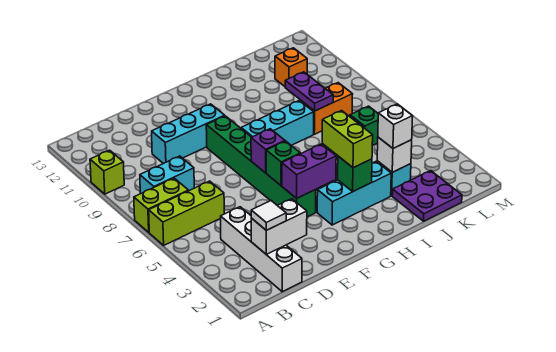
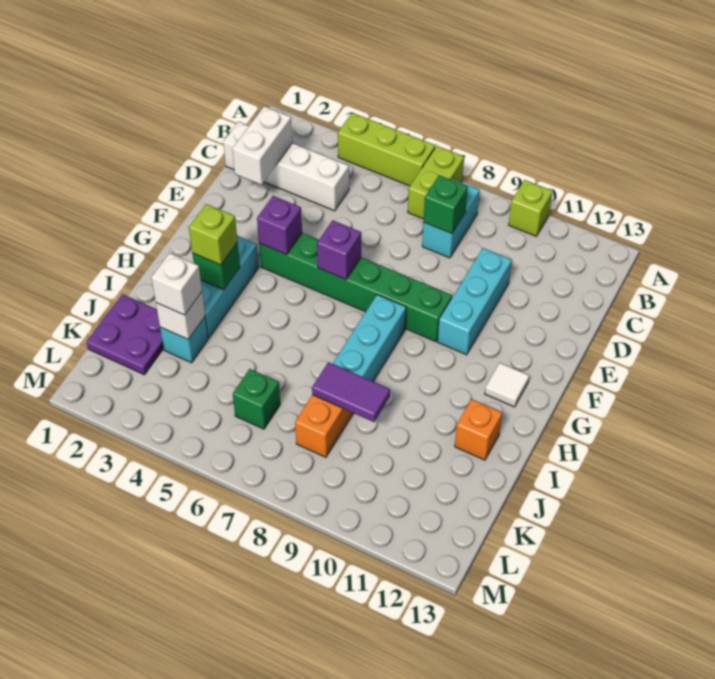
lime 1x3 brick [149,181,224,245] -> lime 1x3 brick turned to [338,113,435,186]
white 1x1 tile [251,201,286,230] -> white 1x1 tile moved to [485,363,529,407]
purple 1x2 brick [282,144,336,198] -> purple 1x1 brick [257,196,302,255]
green 1x1 brick [266,141,300,186] -> green 1x1 brick moved to [424,175,468,234]
lime 1x2 brick [322,111,373,168] -> lime 1x1 brick [189,204,237,265]
purple 1x2 plate [285,72,333,111] -> purple 1x2 tile [312,362,390,422]
orange 1x1 brick [275,48,307,86] -> orange 1x1 brick moved to [455,399,502,460]

